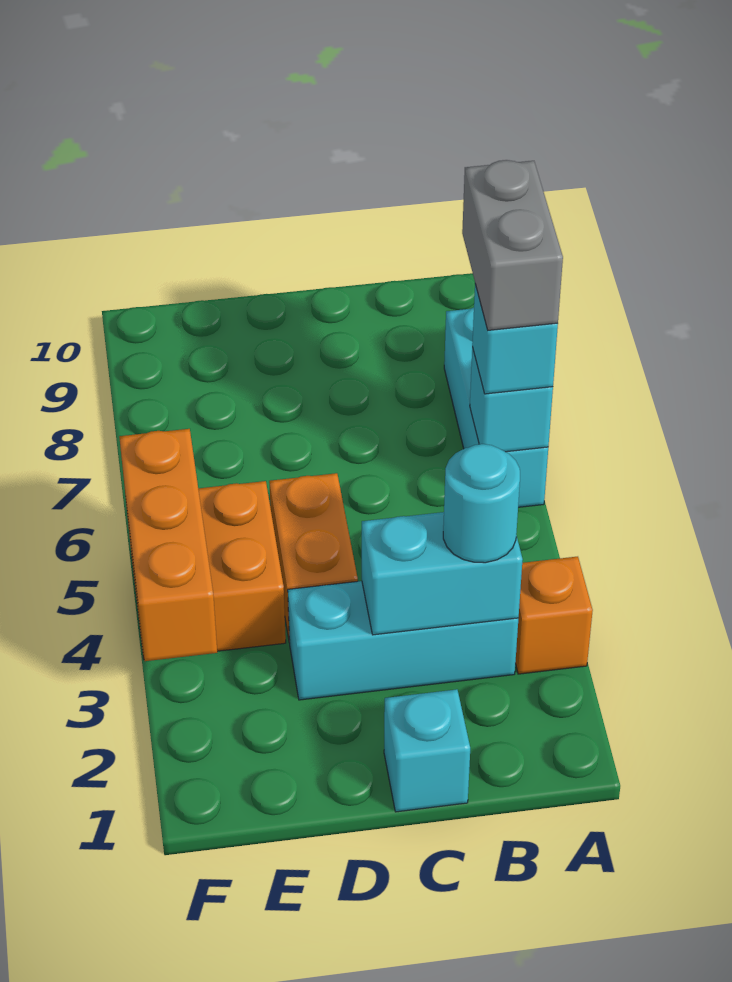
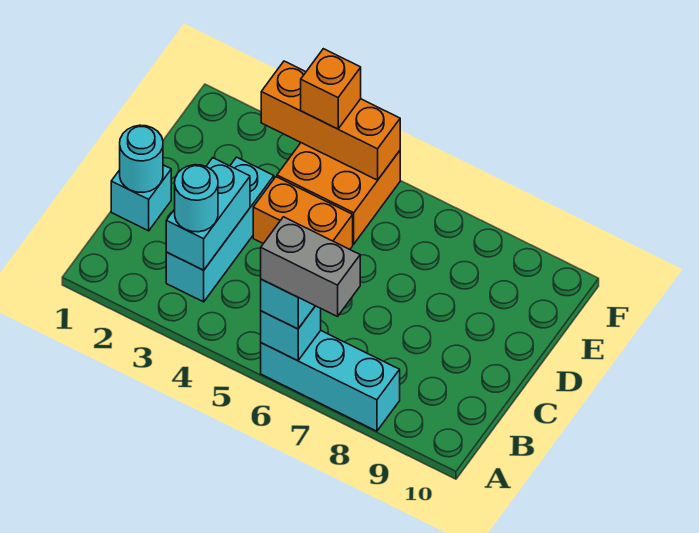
orange 1x1 brick [515,557,593,674] -> orange 1x1 brick moved to [301,49,361,129]
none -> cyan 1x1 round brick [120,125,163,192]

